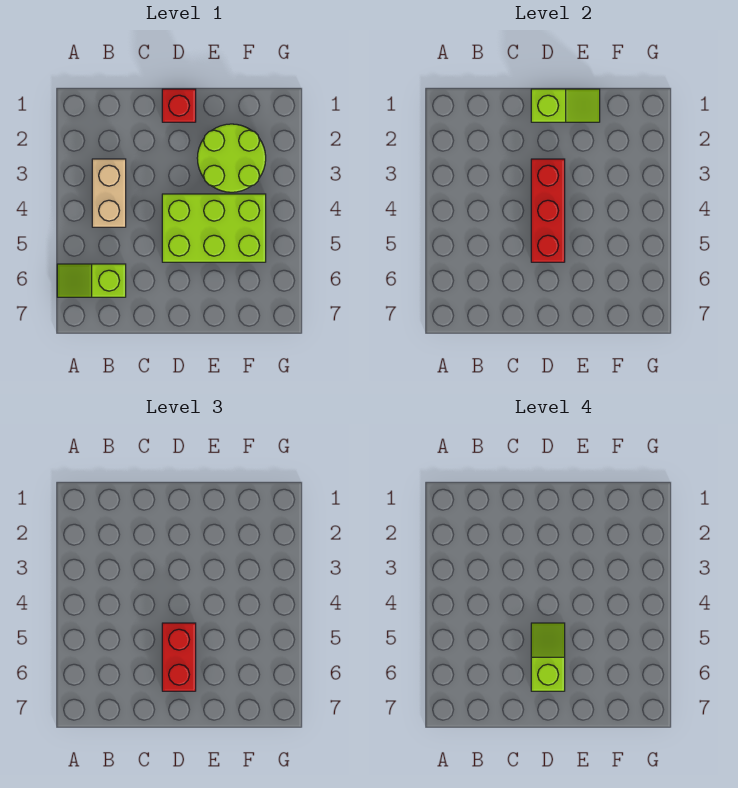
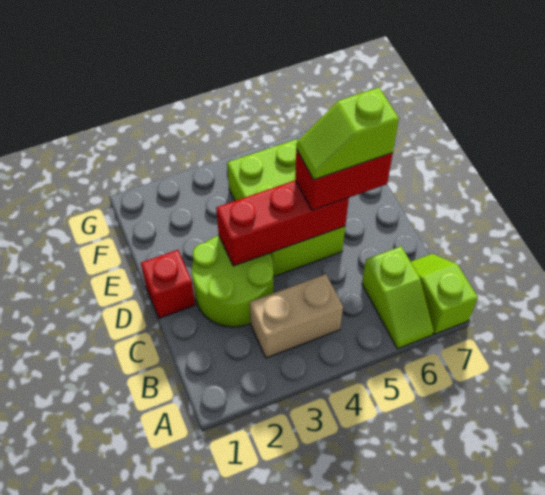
lime 1x2 slope [531,89,600,122] -> lime 1x2 slope moved to [411,254,478,334]
lime 2x2 round brick [197,124,266,192] -> lime 2x2 round brick moved to [192,236,274,327]

